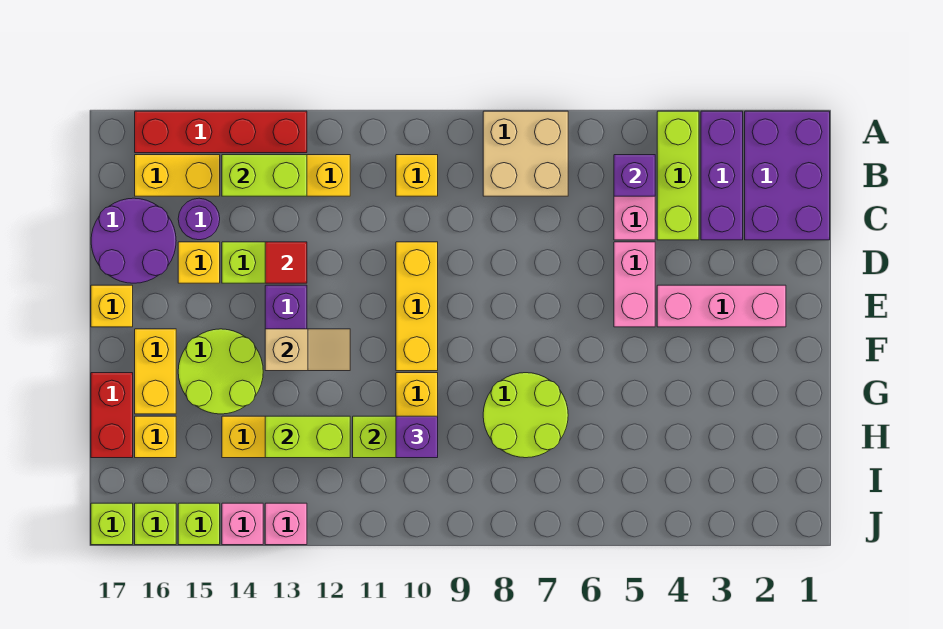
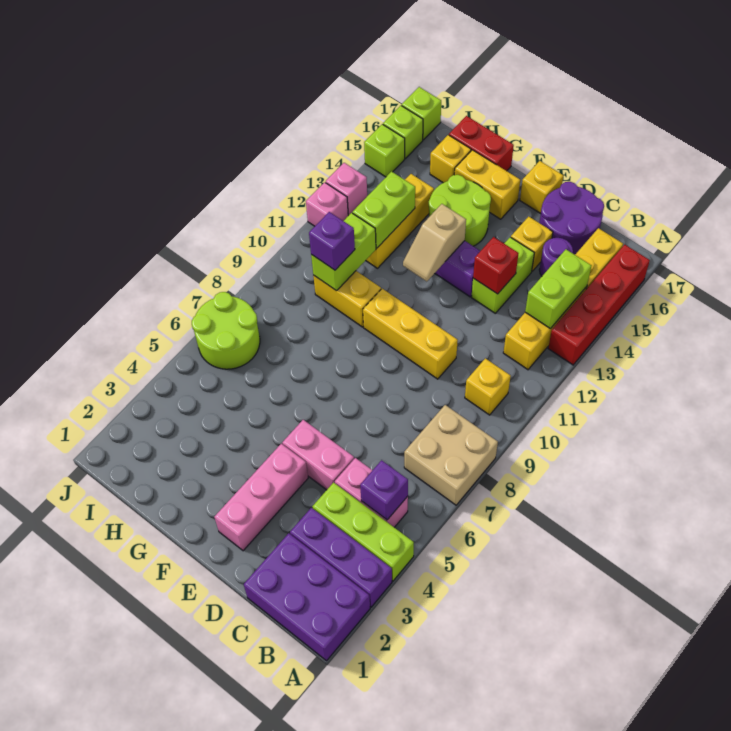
red 1x1 tile [265,242,307,283] -> red 1x1 brick [473,237,519,294]
lime 2x2 round brick [483,373,568,458] -> lime 2x2 round brick moved to [192,292,260,369]
pink 1x1 brick [222,503,263,545] -> pink 1x1 brick moved to [306,182,348,226]

